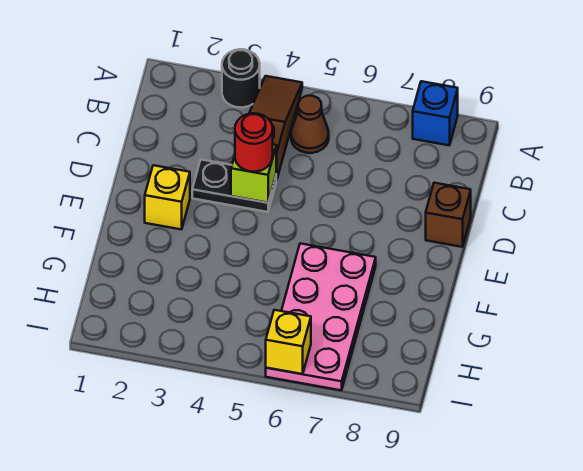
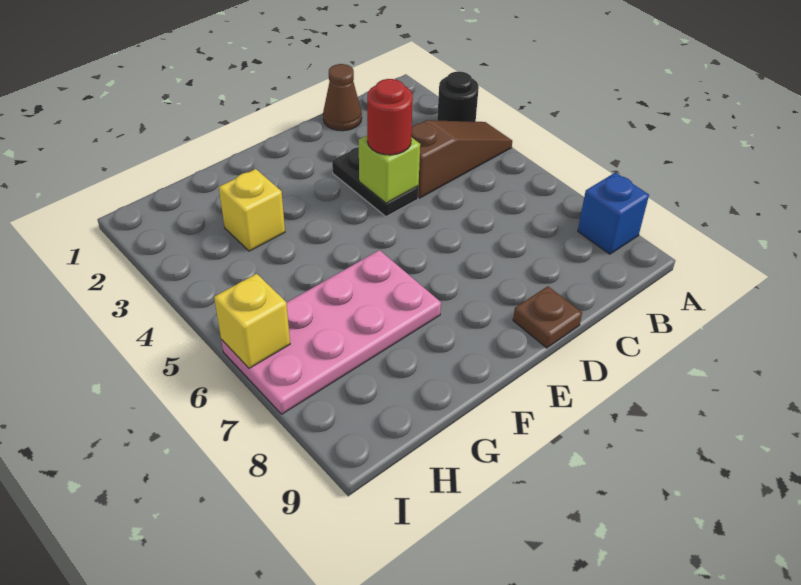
brown 1x1 cone [291,96,329,153] -> brown 1x1 cone moved to [323,64,362,131]
brown 1x1 brick [426,183,471,247] -> brown 1x1 plate [513,286,582,348]
yellow 1x1 brick [145,165,190,229] -> yellow 1x1 brick moved to [219,169,285,251]

